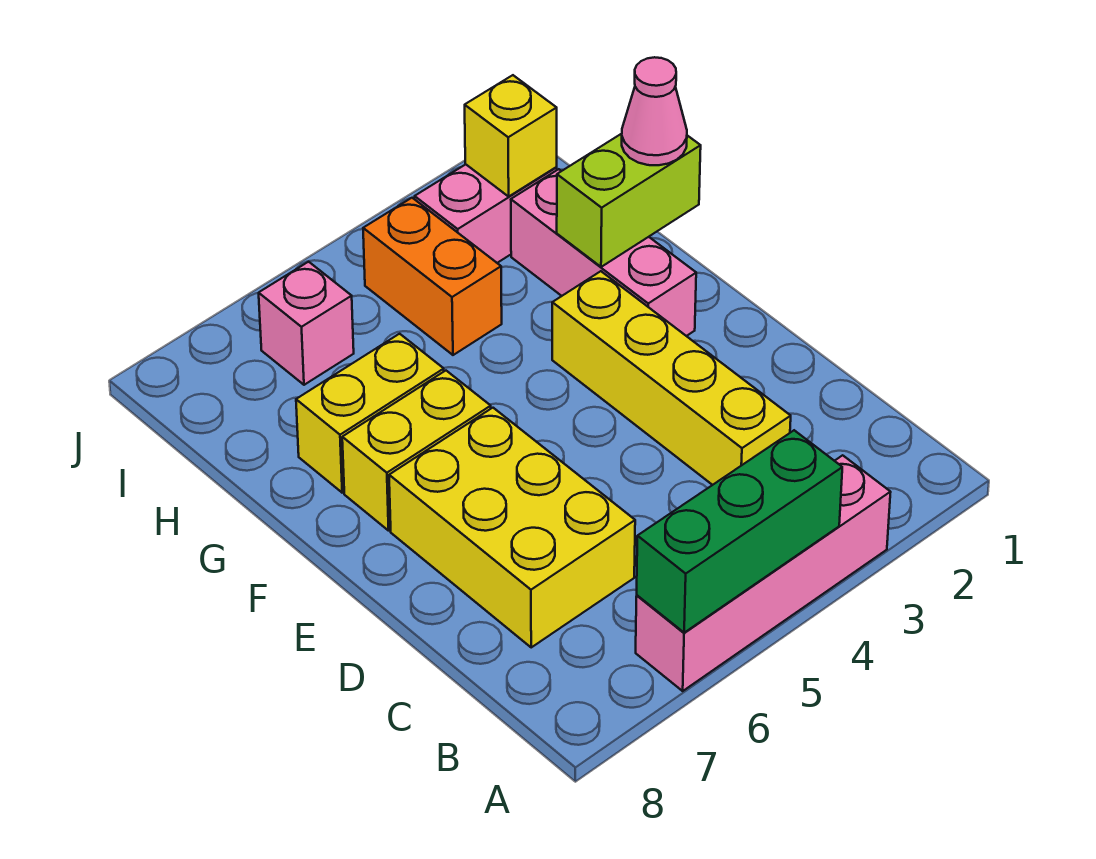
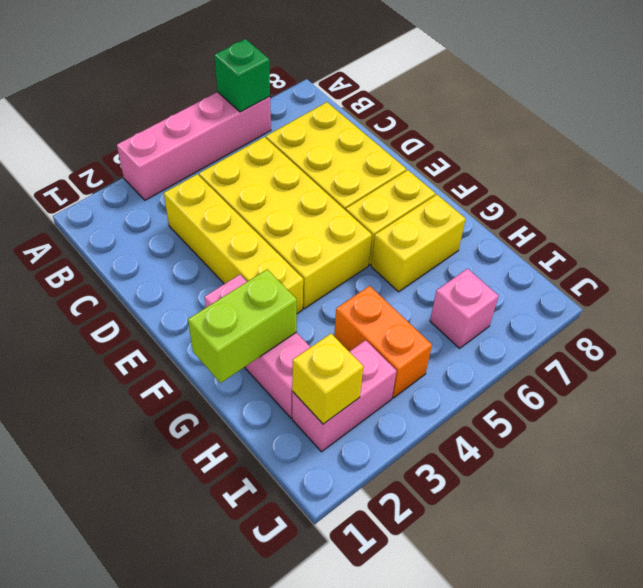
green 1x3 brick [637,430,842,633] -> green 1x1 brick [214,39,270,112]
none -> yellow 2x4 brick [199,137,372,309]
pink 1x1 cone [622,57,687,165] -> none

